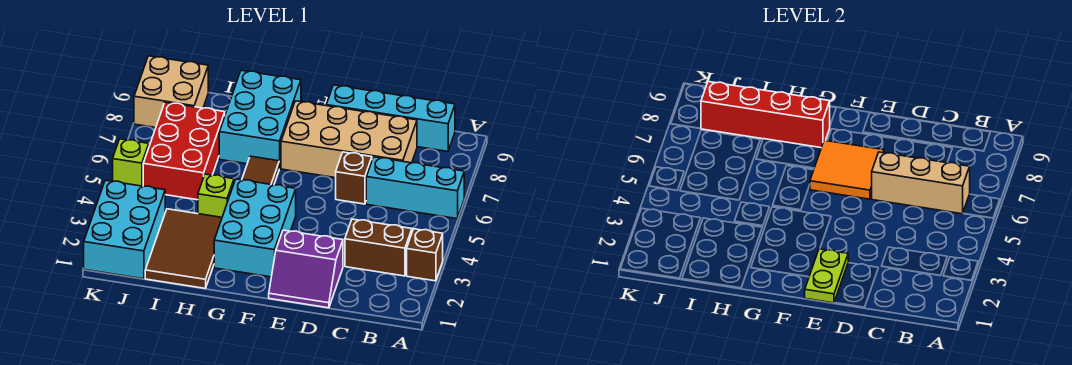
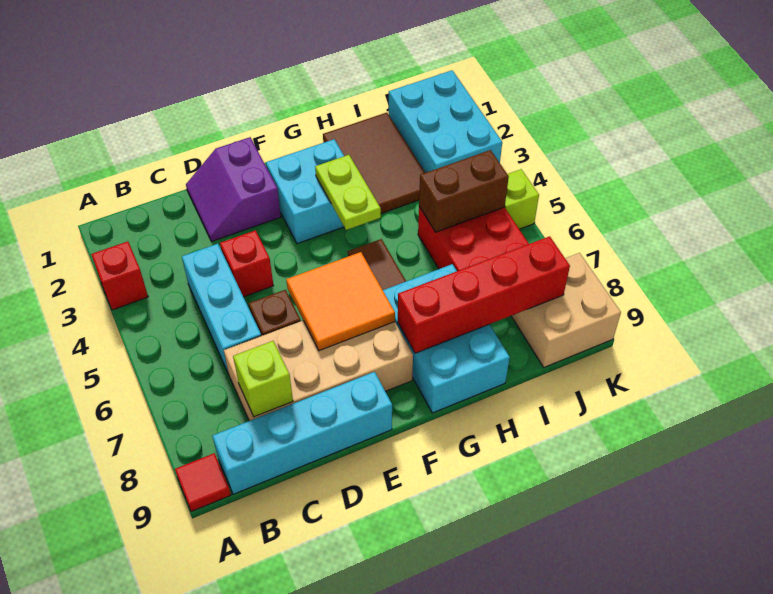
brown 1x1 brick [407,229,443,281] -> red 1x1 brick [91,241,148,310]
cyan 1x3 brick [366,157,464,219] -> cyan 1x3 brick turned to [182,244,261,374]
none -> red 1x1 tile [175,453,231,512]
brown 1x2 brick [345,219,412,276] -> brown 1x2 brick moved to [419,150,509,232]
tan 1x3 brick [872,152,970,214] -> none
purple 2x2 slope [269,230,343,308] -> purple 2x2 slope turned to [186,137,281,241]
none -> red 1x1 brick [220,230,273,297]
lime 1x2 plate [805,249,848,303] -> lime 1x2 plate moved to [315,155,381,230]
cyan 2x3 brick [214,179,296,277] -> cyan 2x2 brick [266,139,344,244]
lime 1x1 brick [198,174,234,217] -> lime 1x1 brick moved to [233,341,293,417]

